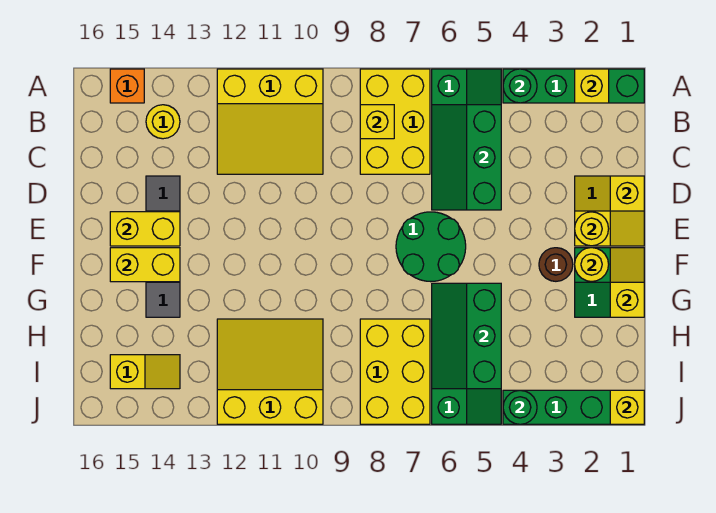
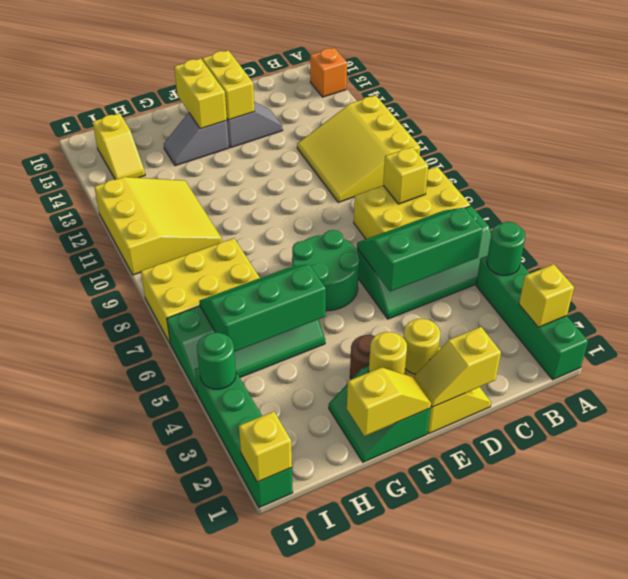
yellow 1x1 round brick [146,105,180,139] -> none

